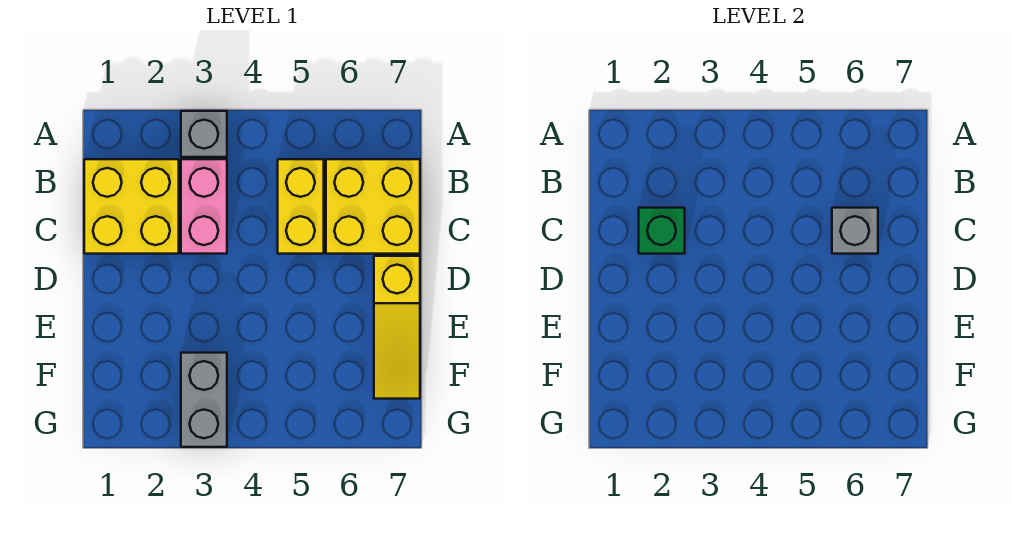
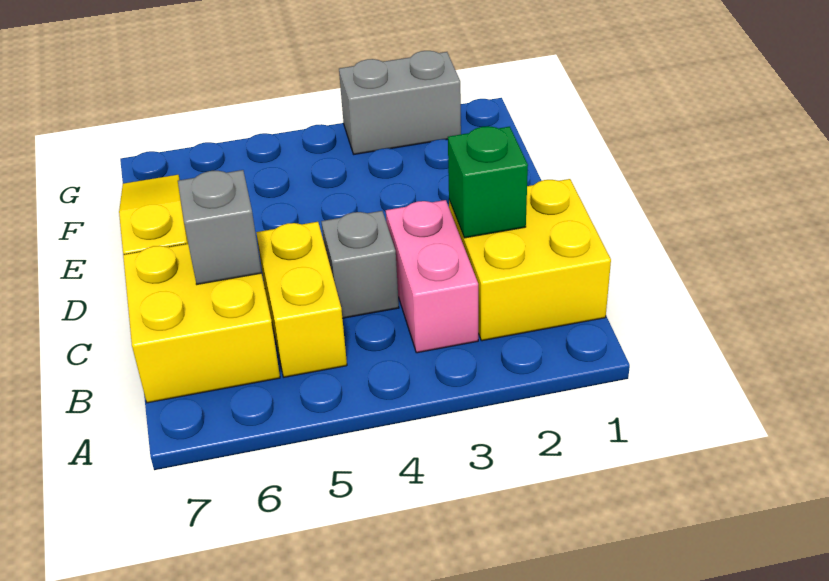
grey 1x1 brick [181,111,227,157] -> grey 1x1 brick moved to [321,211,399,318]
grey 1x2 brick [181,353,227,447] -> grey 1x2 brick turned to [339,51,461,154]

